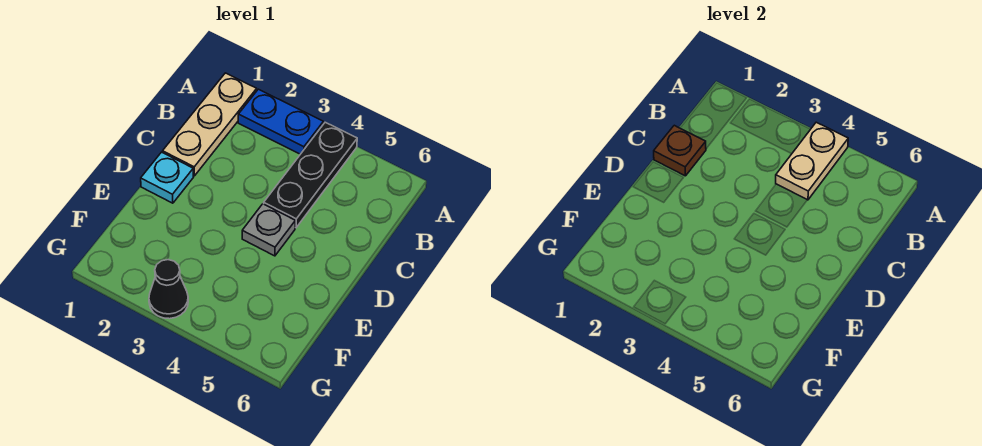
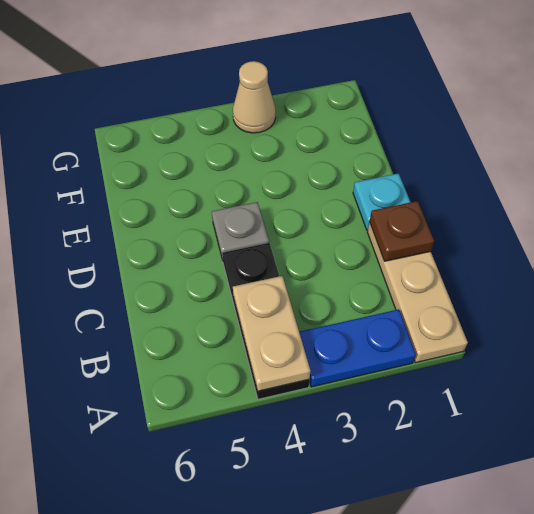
black 1x1 cone [149,260,188,319] -> tan 1x1 cone [233,61,276,133]

